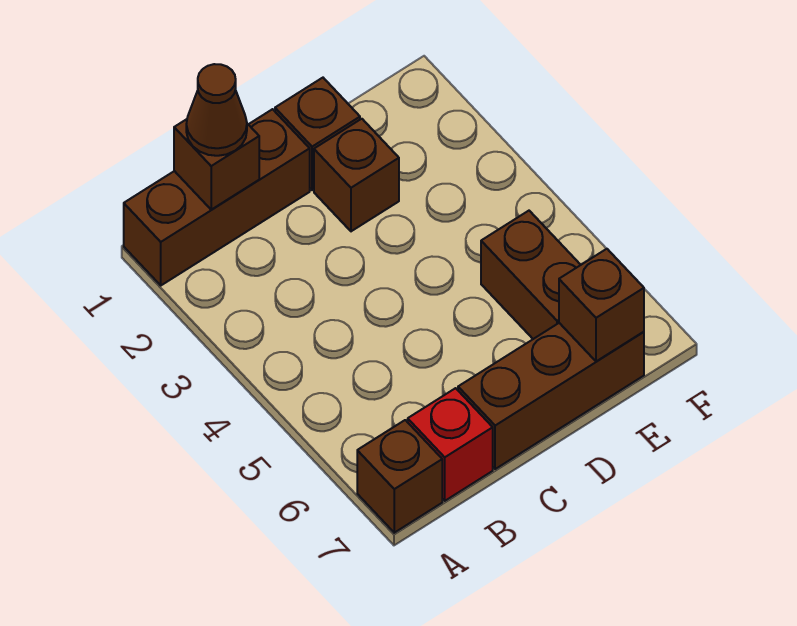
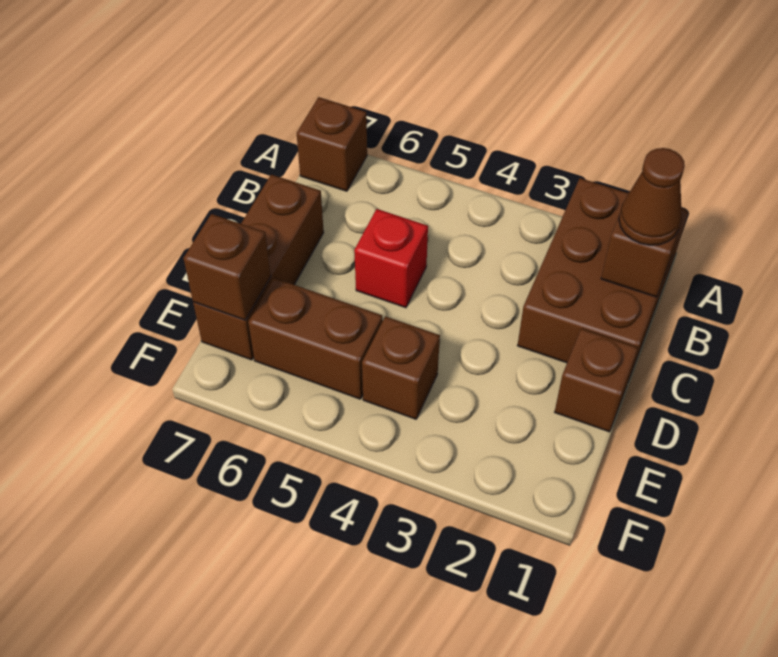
brown 1x3 brick [124,109,310,285] -> brown 2x3 brick [517,178,688,379]
red 1x1 brick [408,388,493,501] -> red 1x1 brick moved to [354,209,428,308]
brown 1x1 brick [314,119,399,231] -> brown 1x1 brick moved to [362,316,440,419]

